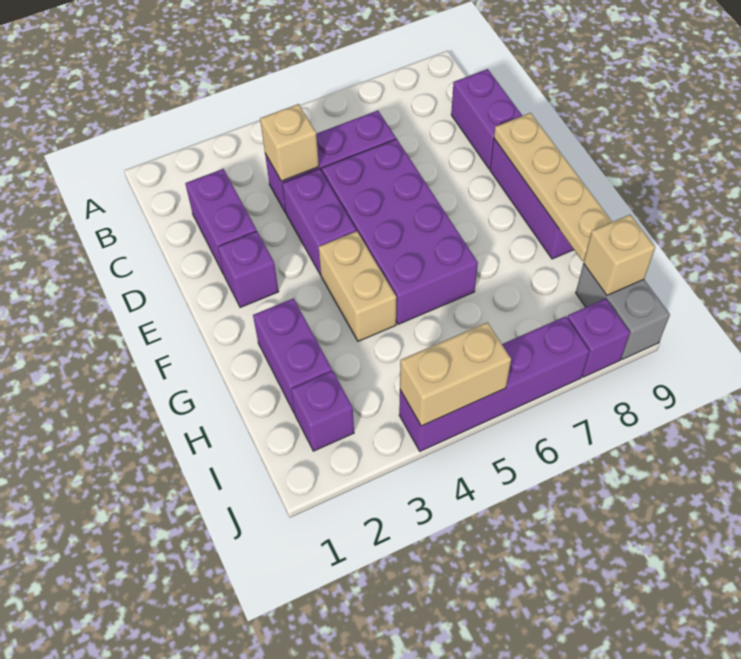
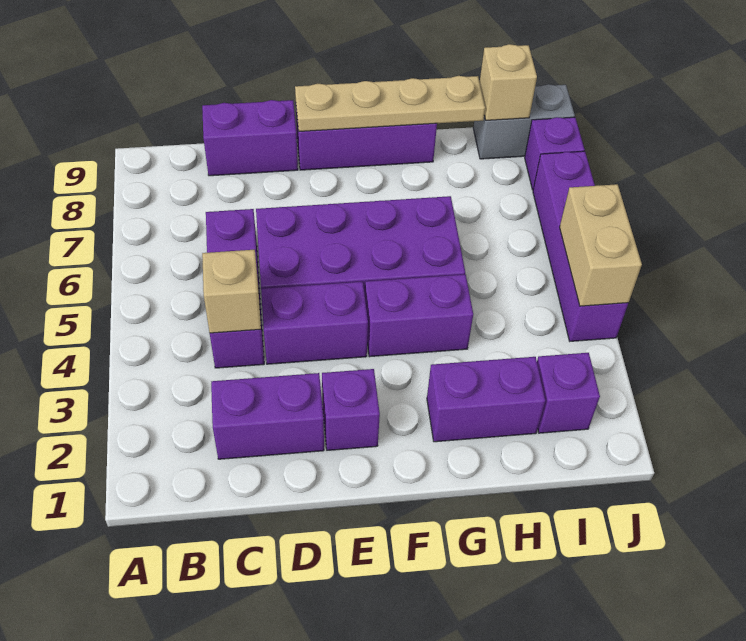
tan 1x2 brick [319,231,396,341] -> purple 1x2 brick [365,274,473,357]

